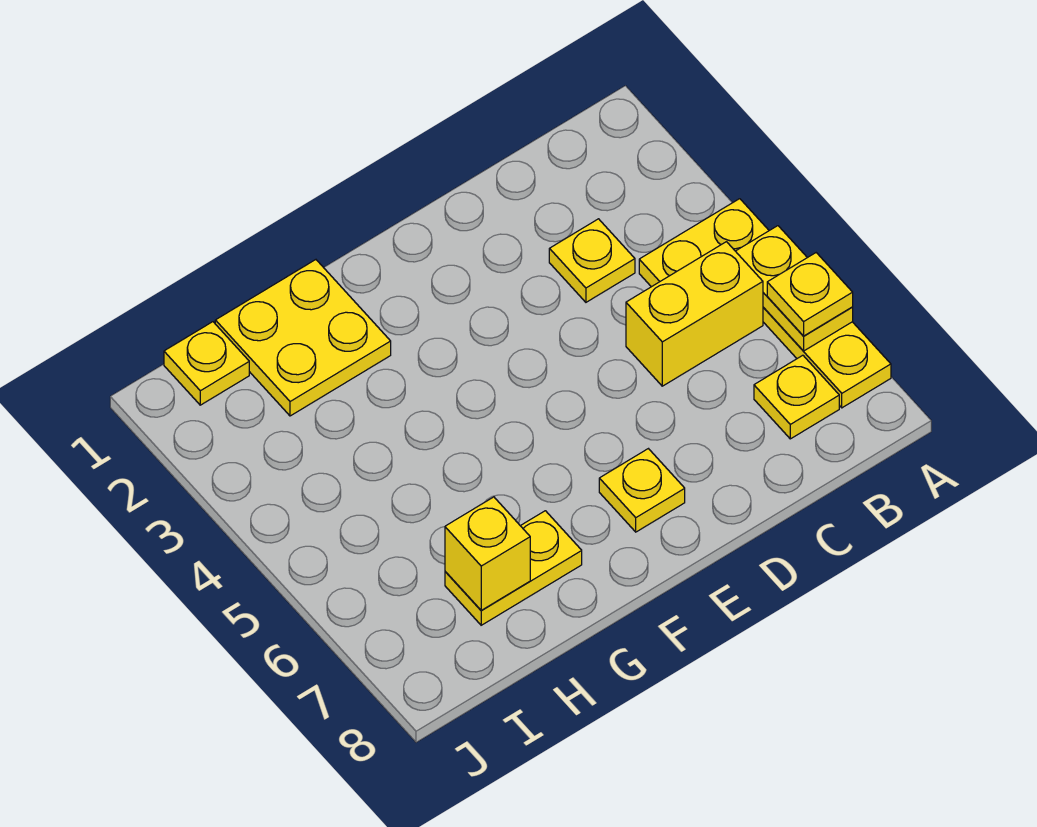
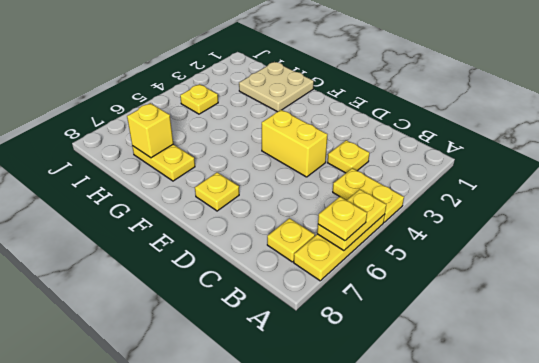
yellow 1x2 brick [626,242,763,386] -> yellow 1x2 brick moved to [262,110,328,177]
yellow 2x2 plate [215,260,391,416] -> tan 2x2 plate [239,62,314,112]
yellow 1x1 plate [164,322,249,405] -> yellow 1x1 plate moved to [180,84,218,114]

